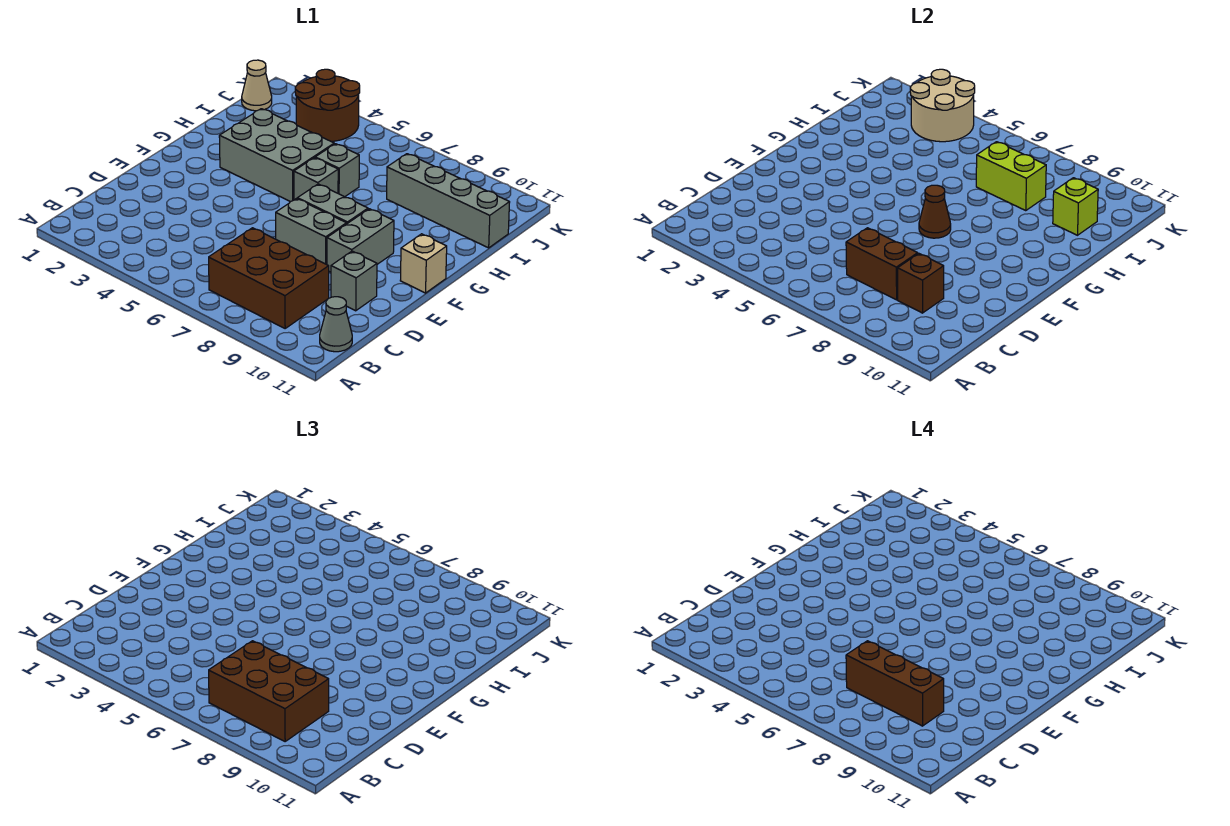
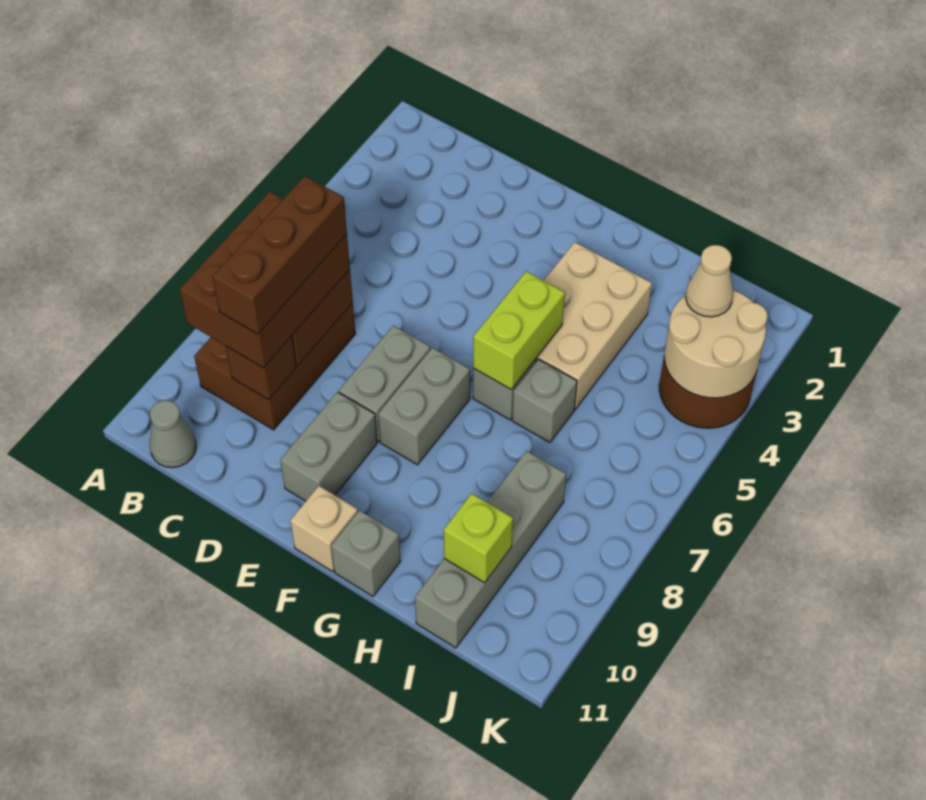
grey 1x1 brick [331,251,377,311] -> grey 1x1 brick moved to [331,510,400,596]
grey 1x2 brick [327,209,394,272] -> grey 1x2 brick turned to [280,392,377,501]
brown 1x1 cone [919,185,951,238] -> none
grey 2x3 brick [219,109,334,202] -> tan 2x3 brick [536,242,652,409]
lime 1x2 brick [976,142,1046,211] -> lime 1x2 brick moved to [473,271,565,390]
tan 1x1 cone [242,60,272,111] -> tan 1x1 cone moved to [686,245,733,317]

